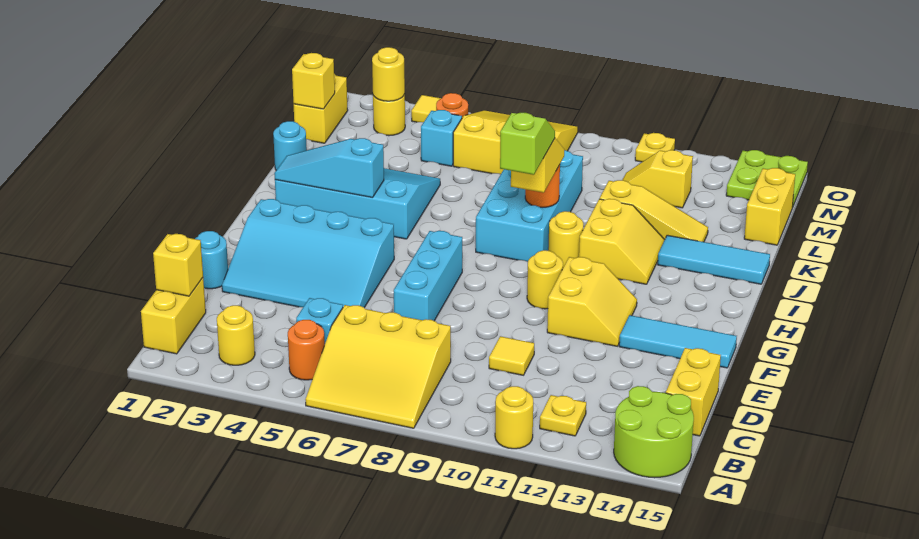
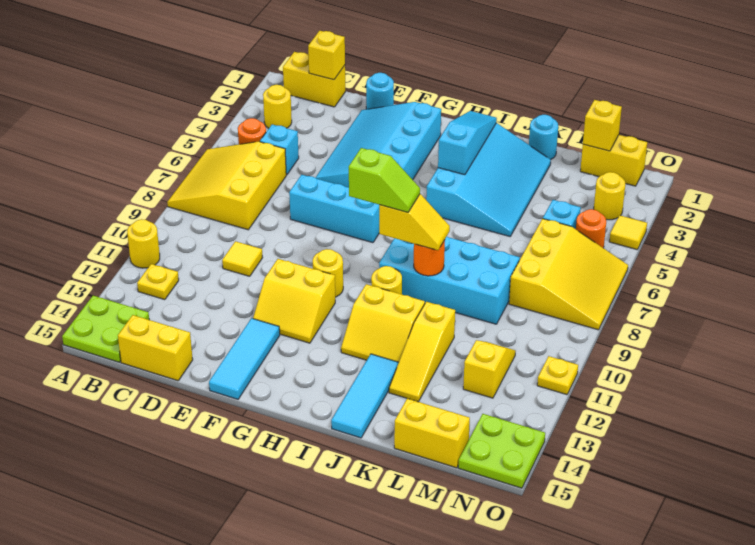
lime 2x2 round brick [614,386,694,478] -> lime 2x2 plate [62,296,149,362]
yellow 1x1 round brick [372,47,405,101] -> none

